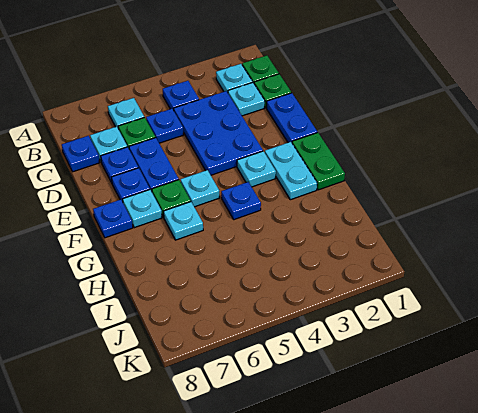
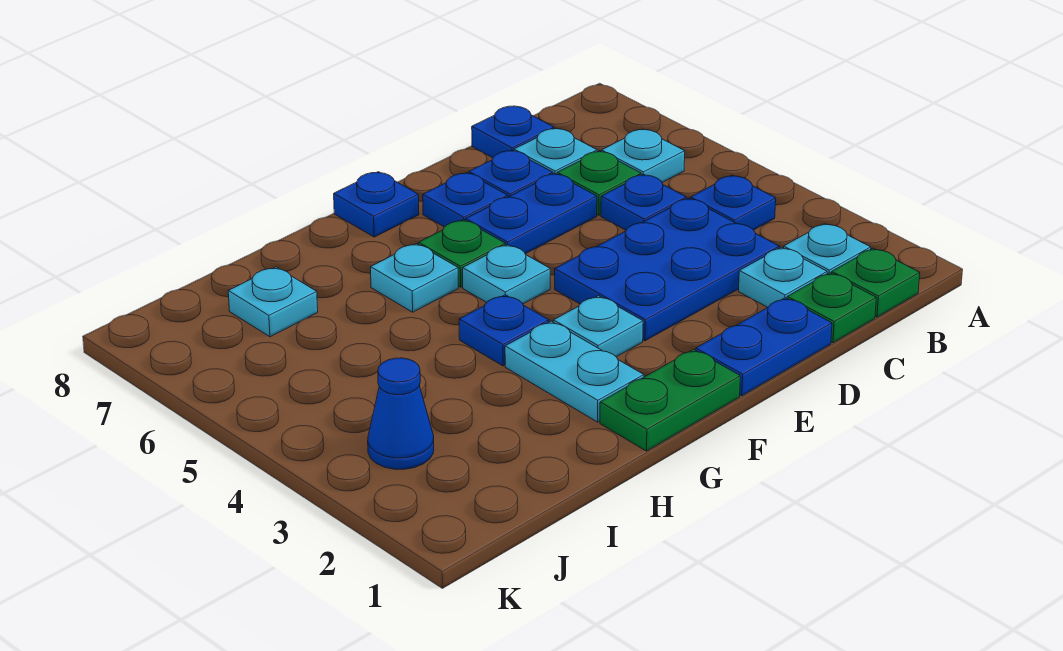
cyan 1x2 plate [265,142,317,200] -> cyan 1x2 plate turned to [505,321,644,422]
cyan 1x1 plate [123,190,162,228] -> cyan 1x1 plate moved to [228,267,318,337]
none -> blue 1x1 cone [368,358,434,469]

